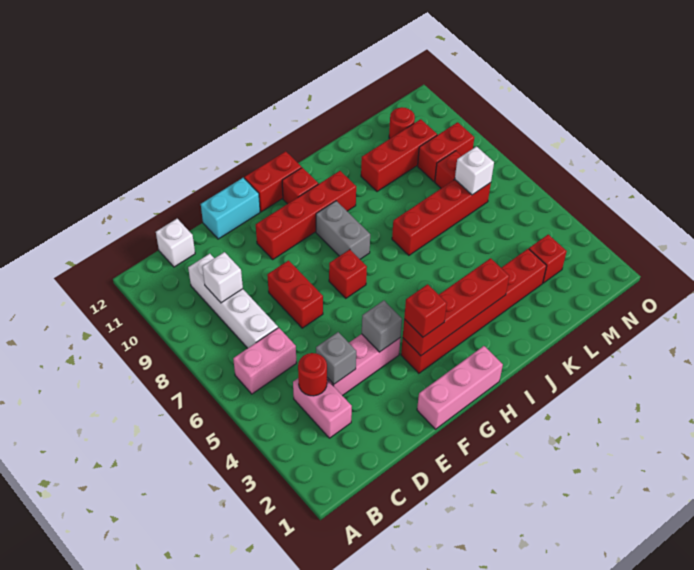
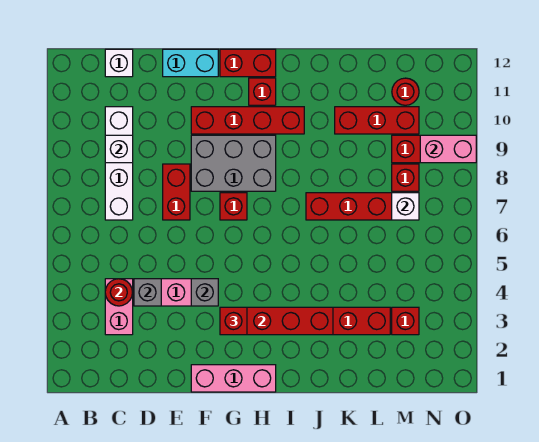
pink 1x2 brick [233,328,296,394] -> pink 1x2 brick moved to [420,135,476,163]
grey 1x2 brick [316,201,370,259] -> grey 2x3 brick [191,135,276,191]

